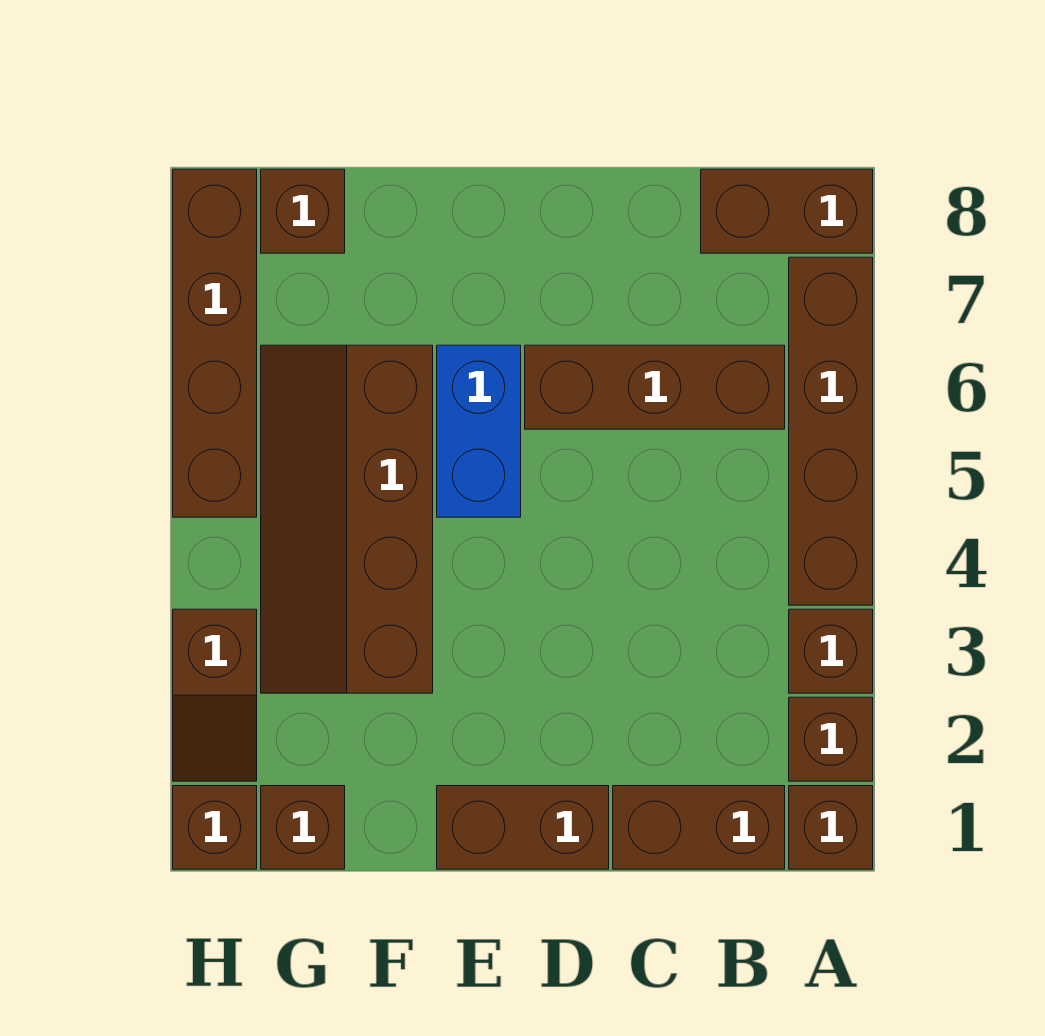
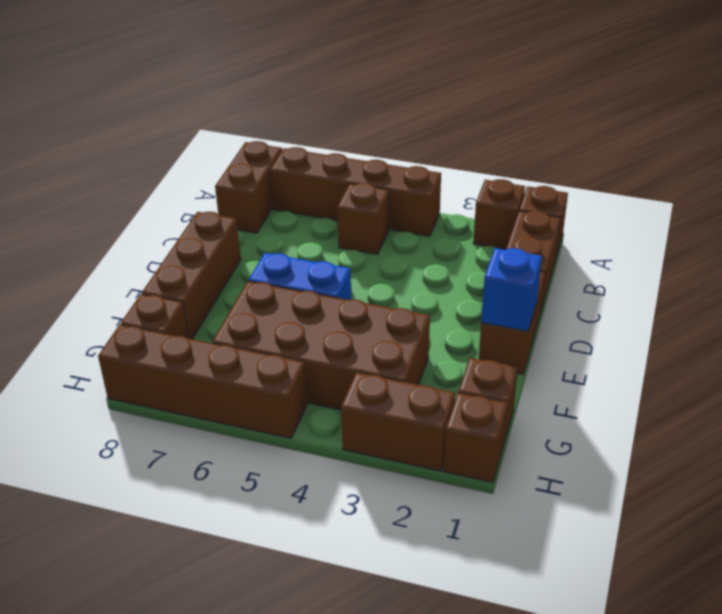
brown 1x1 brick [789,609,873,693] -> brown 1x1 brick moved to [337,183,389,254]
brown 1x3 brick [525,345,785,429] -> brown 1x3 brick moved to [142,212,241,339]
none -> blue 1x1 brick [481,248,542,331]
brown 2x4 slope [261,345,433,693] -> brown 2x4 brick [212,281,430,410]
brown 1x2 slope [173,609,257,781] -> brown 1x2 brick [341,372,455,471]

